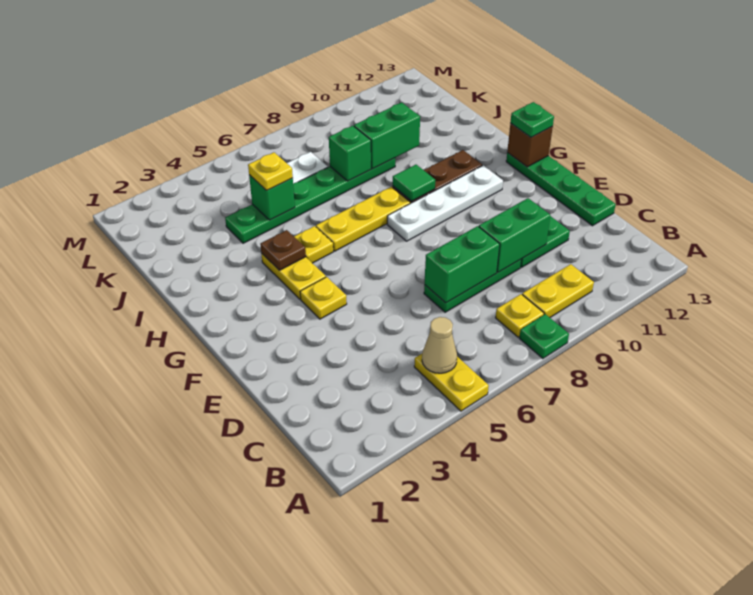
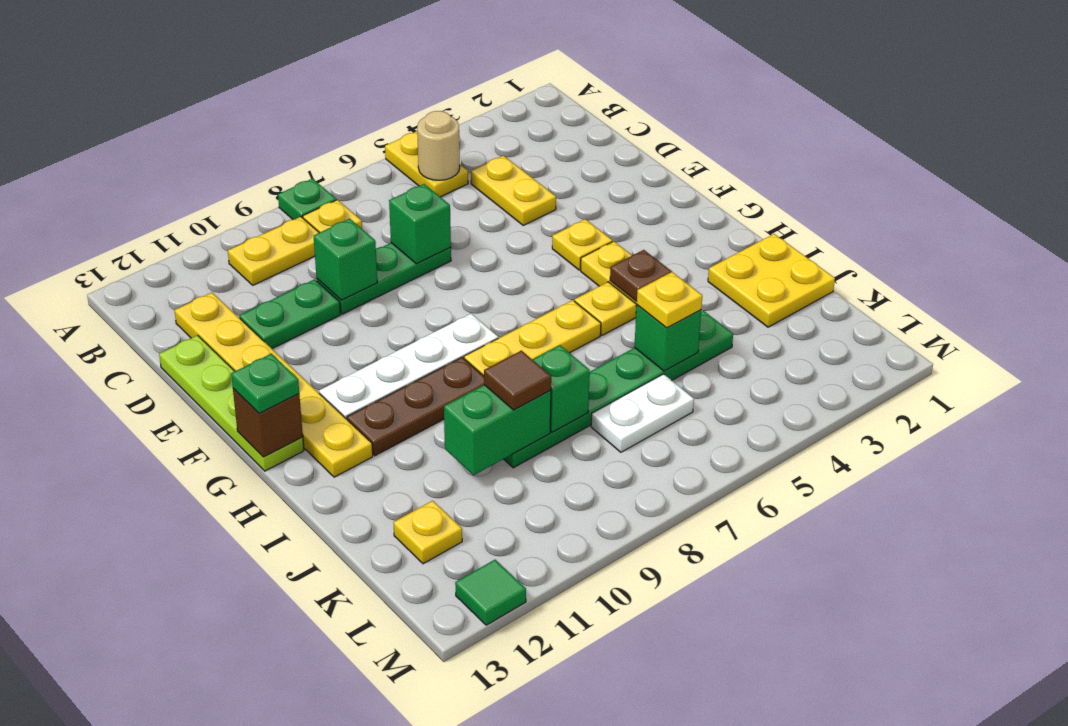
tan 1x1 cone [422,317,457,373] -> tan 1x1 round brick [417,111,460,180]
none -> yellow 1x2 plate [471,156,556,225]
none -> yellow 1x6 plate [175,293,373,477]
green 1x2 brick [425,226,500,303] -> green 1x1 brick [389,184,451,264]
green 1x2 brick [479,198,550,272] -> green 1x1 brick [314,219,377,300]
green 1x4 plate [506,153,616,226] -> lime 1x4 plate [159,335,304,471]
green 1x1 tile [393,165,435,201] -> green 1x1 tile moved to [455,560,526,625]
none -> yellow 2x2 plate [708,234,835,327]
none -> brown 1x1 tile [484,351,551,410]
none -> yellow 1x1 plate [393,501,462,564]

